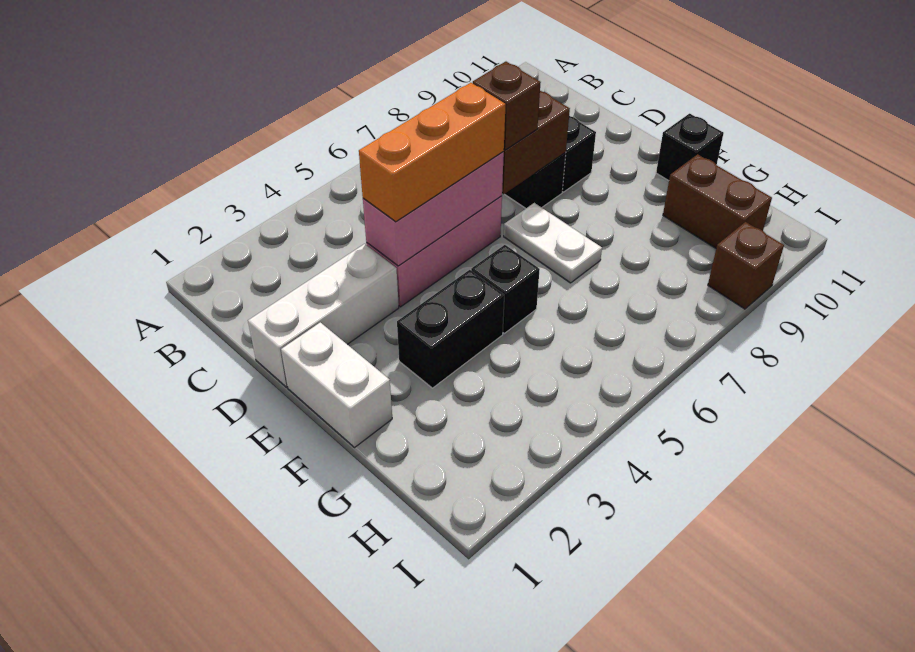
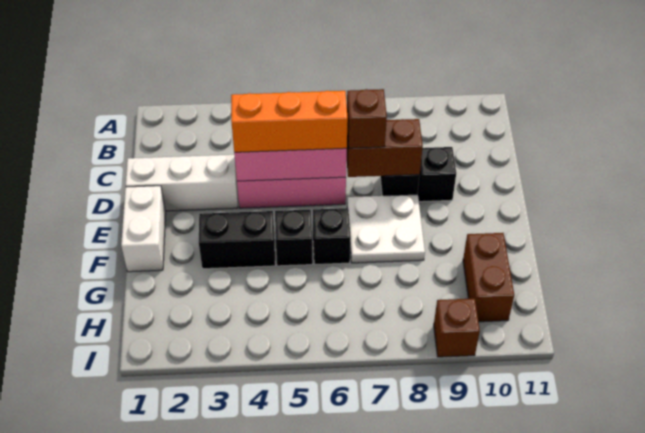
white 1x2 plate [504,203,602,283] -> white 2x2 plate [347,194,425,263]
black 1x1 brick [656,114,724,181] -> black 1x1 brick moved to [313,208,351,264]

